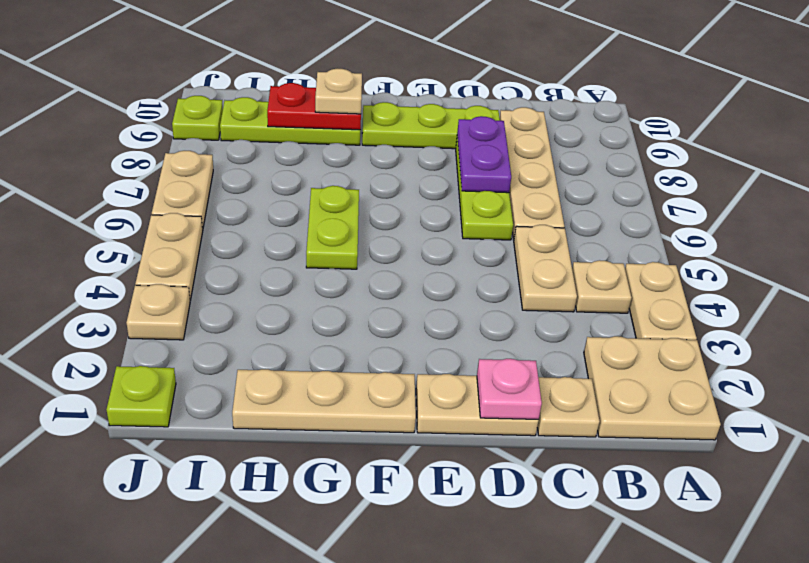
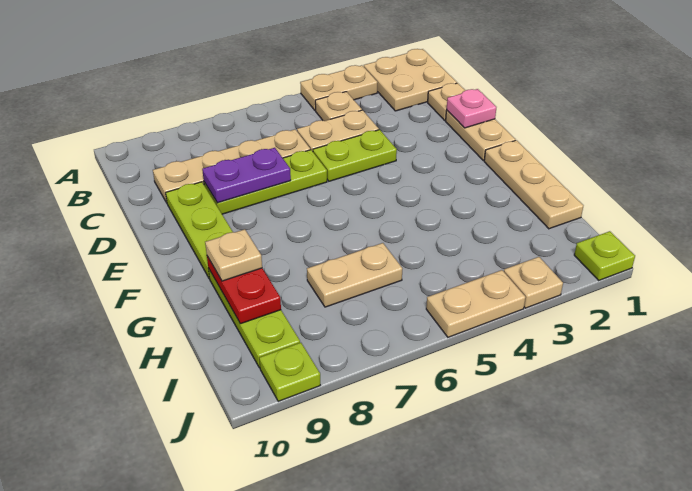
lime 1x2 plate [306,186,359,269] -> lime 1x2 plate moved to [313,130,397,181]
tan 1x2 plate [152,151,213,231] -> tan 1x2 plate moved to [307,243,402,307]

